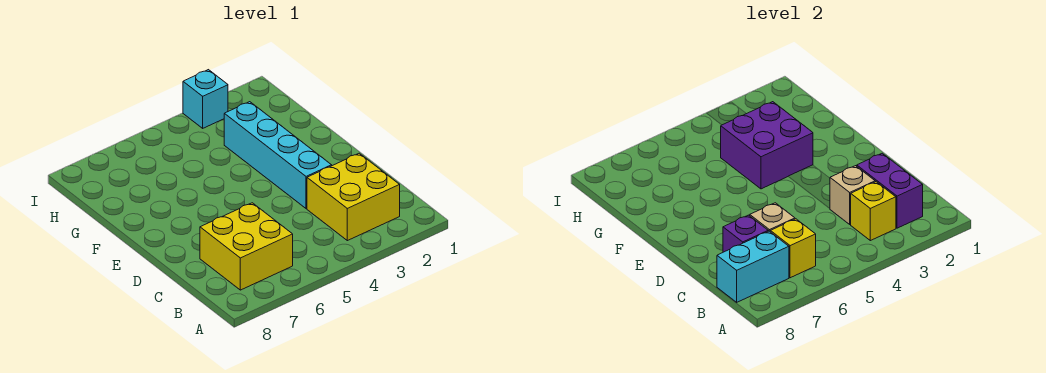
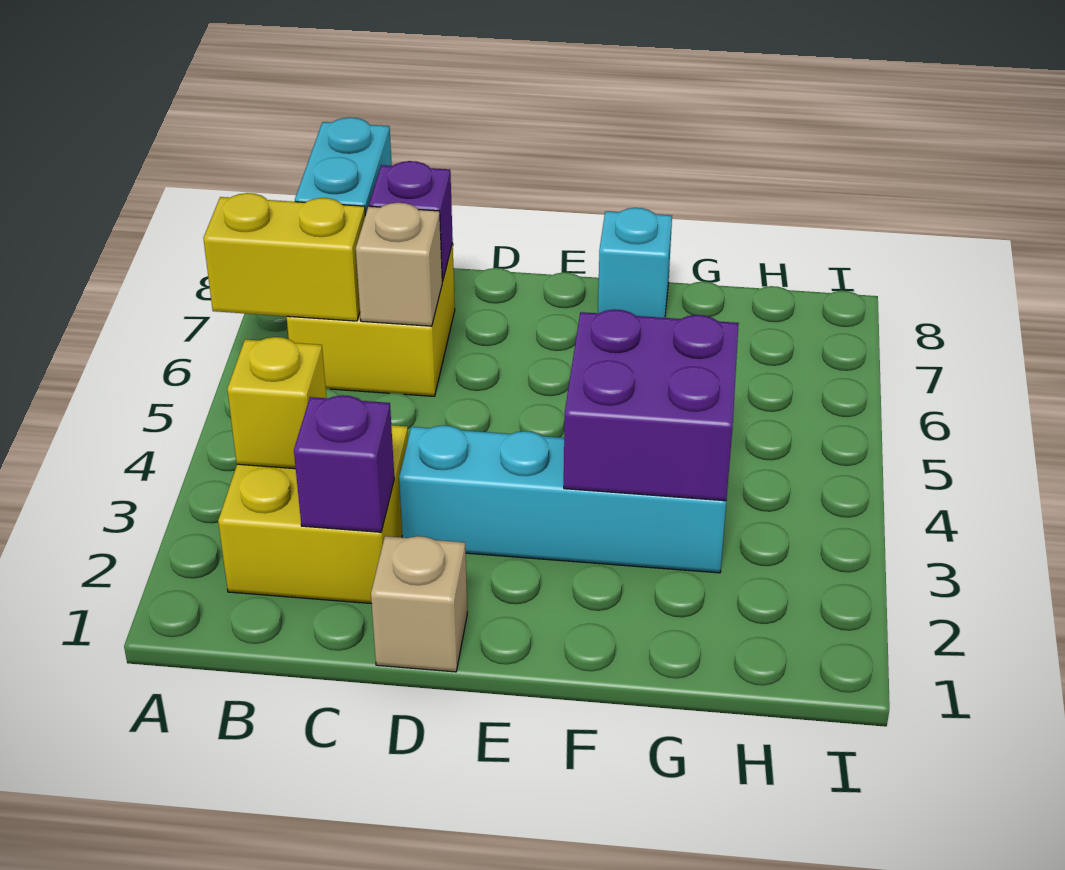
purple 1x2 brick [857,153,923,228] -> purple 1x1 brick [294,395,394,532]
yellow 1x1 brick [770,219,816,278] -> yellow 1x2 brick [203,193,365,321]
tan 1x1 brick [830,166,875,224] -> tan 1x1 brick moved to [371,536,467,672]
cyan 1x1 brick [183,70,228,128] -> cyan 1x1 brick moved to [598,208,672,318]

